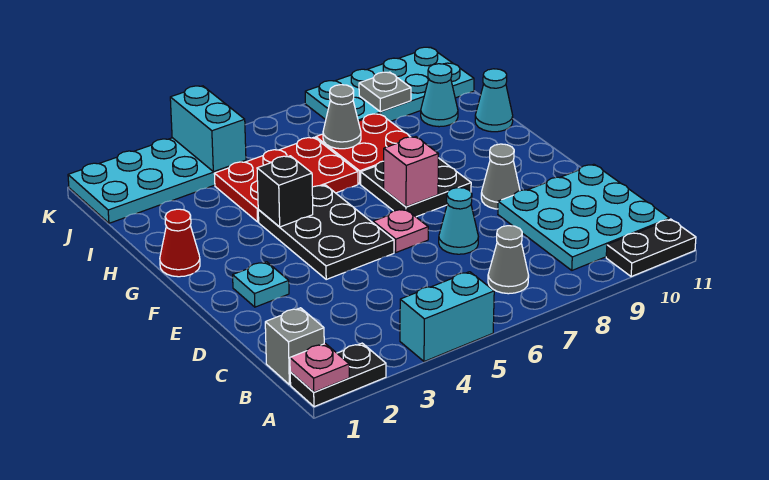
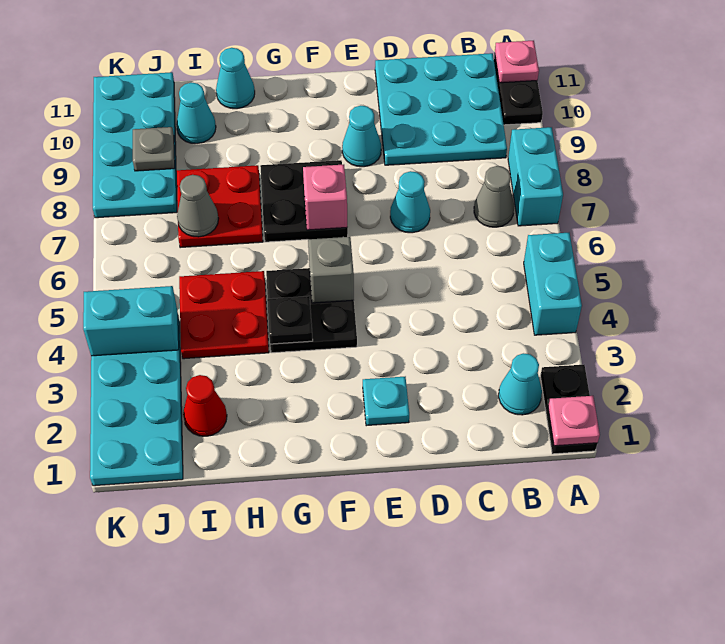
none -> cyan 1x2 brick [508,127,563,226]
grey 1x1 brick [265,308,324,385] -> grey 1x1 brick moved to [308,237,354,303]
none -> cyan 1x1 cone [499,353,542,415]
black 2x3 plate [258,185,394,279] -> black 2x2 plate [266,268,357,353]
pink 1x1 plate [373,209,428,252] -> pink 1x1 plate moved to [495,41,539,83]
grey 1x1 cone [481,144,520,209] -> cyan 1x1 cone [342,106,381,167]
red 1x1 cone [160,209,200,277] -> red 1x1 cone moved to [183,375,227,436]
black 1x1 brick [257,156,313,227] -> black 1x1 plate [267,296,313,344]
red 2x3 plate [214,137,358,222] -> red 2x2 plate [179,271,269,359]

